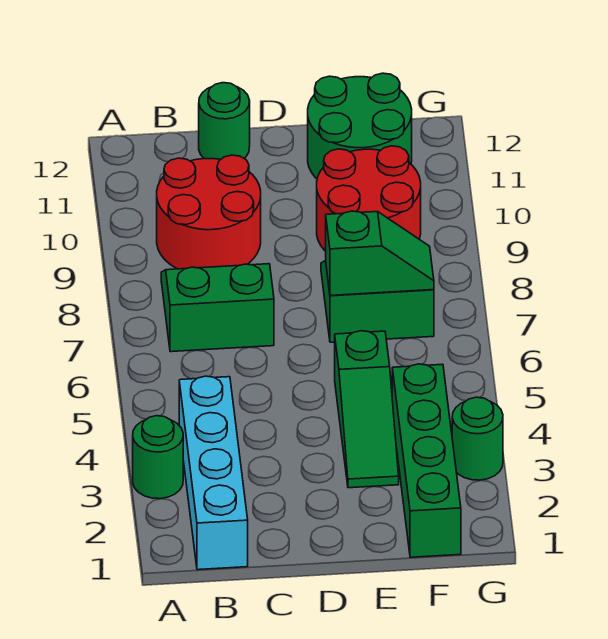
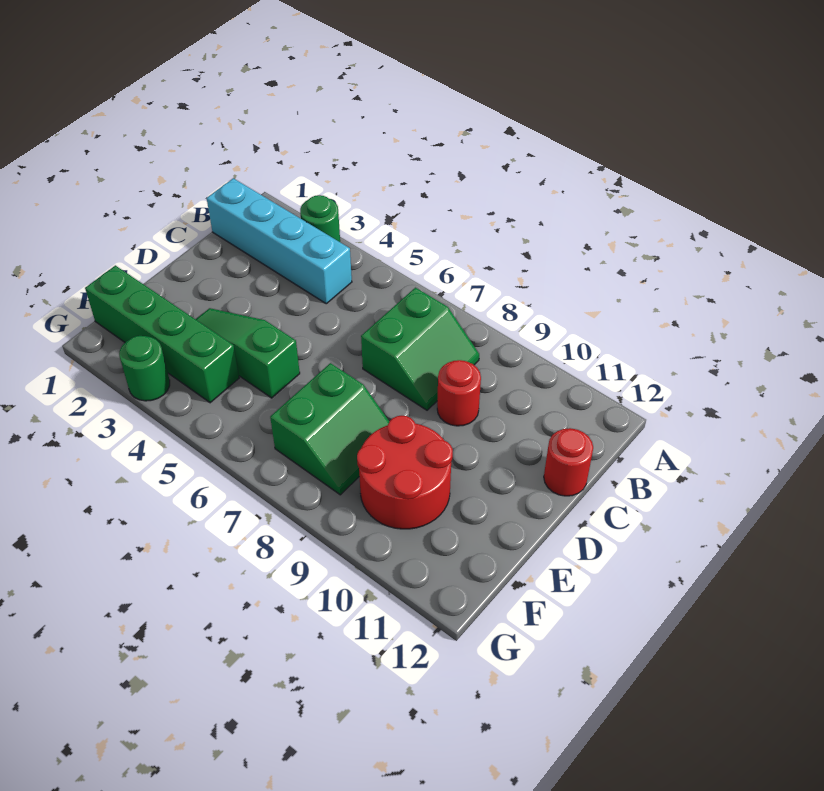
red 2x2 round brick [157,155,261,269] -> red 1x1 round brick [437,360,481,426]
green 1x1 round brick [199,83,250,159] -> red 1x1 round brick [544,428,593,496]
green 1x2 slope [326,211,434,295] -> none
green 2x2 round brick [308,73,412,179] -> none

